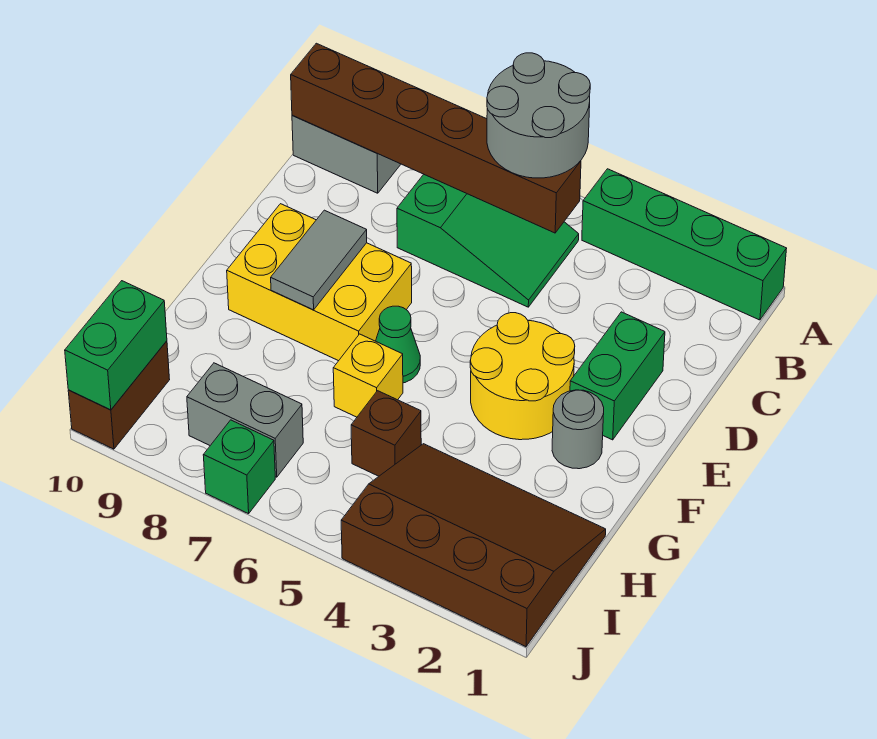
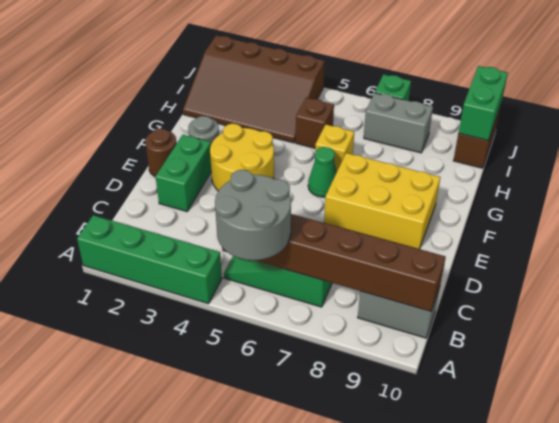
none -> brown 1x1 round brick [145,129,177,176]
grey 1x2 tile [271,210,367,310] -> none

